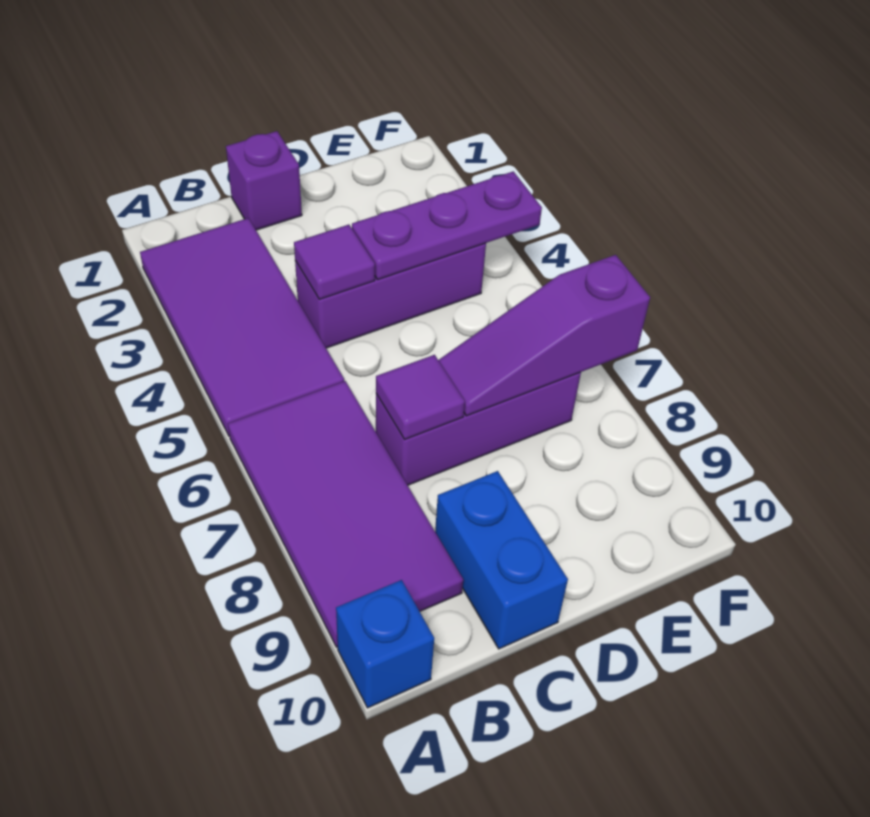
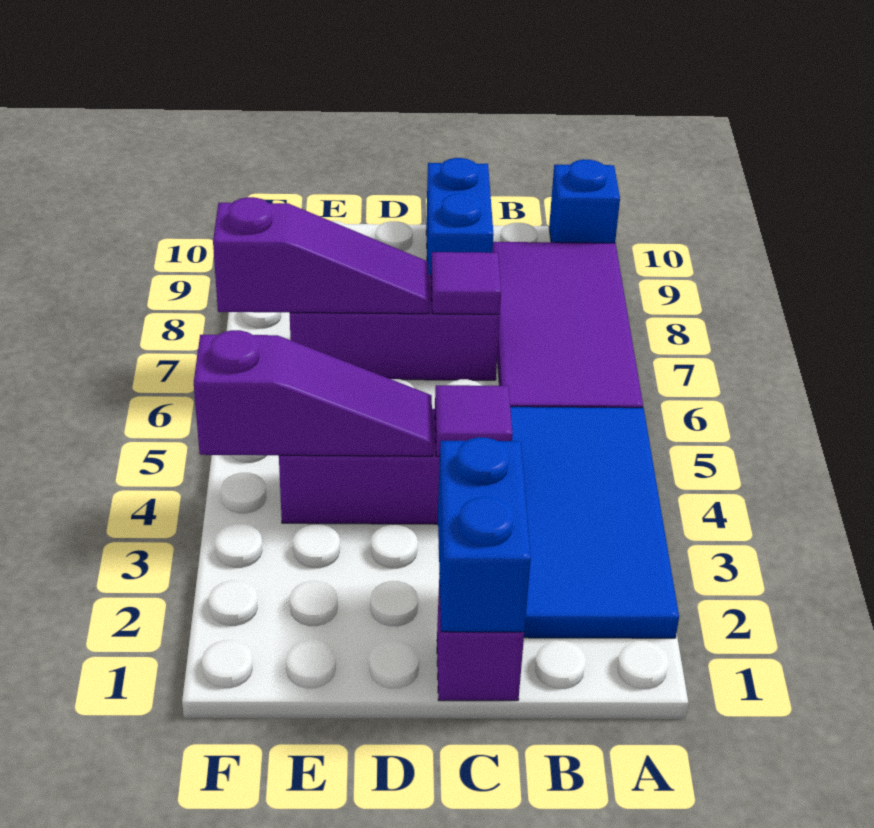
purple 2x4 tile [140,218,344,436] -> blue 2x4 tile [510,407,679,638]
none -> blue 1x2 brick [438,437,531,632]
purple 1x3 plate [352,171,542,279] -> purple 1x3 slope [194,330,433,456]

